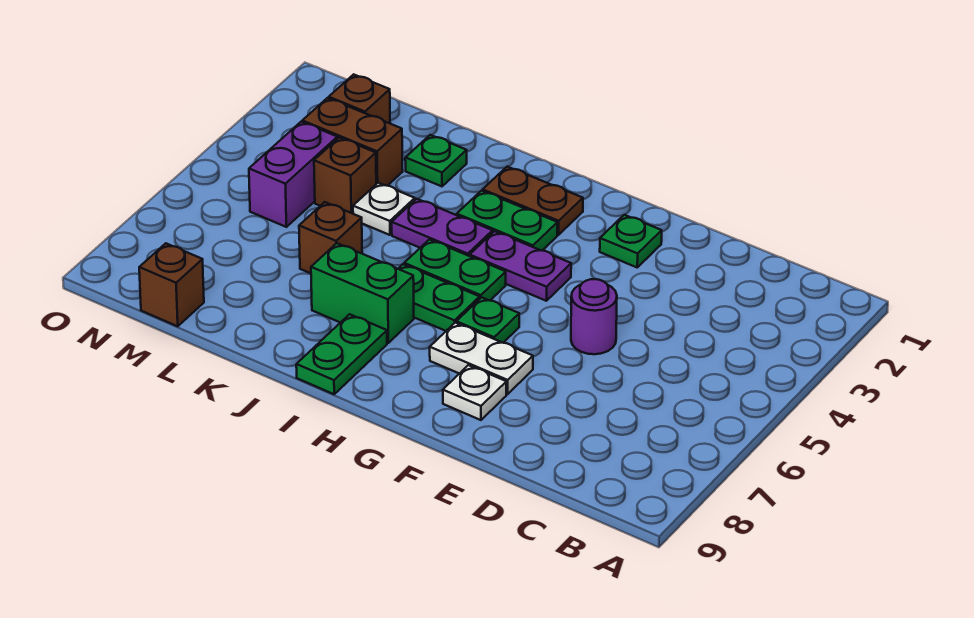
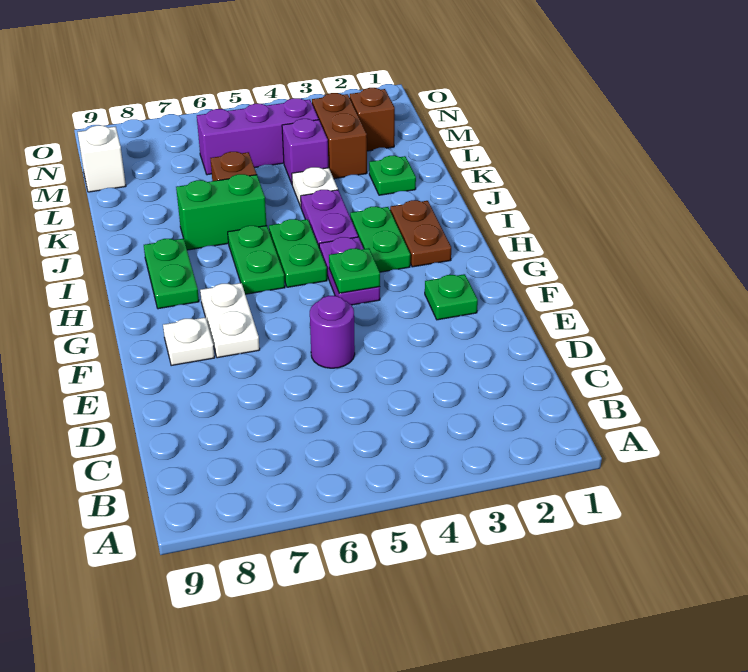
green 1x1 plate [456,297,519,343] -> green 1x1 plate moved to [329,248,380,293]
green 1x2 brick [311,243,414,343] -> green 1x2 brick turned to [176,174,267,250]
green 1x2 plate [296,314,387,394] -> green 1x2 plate turned to [144,239,199,309]
brown 1x1 brick [314,138,376,214] -> purple 1x1 brick [282,119,328,184]
purple 1x2 brick [249,122,337,227] -> purple 1x3 brick [196,98,319,175]
brown 1x1 brick [139,243,204,326] -> white 1x1 brick [78,126,126,192]

